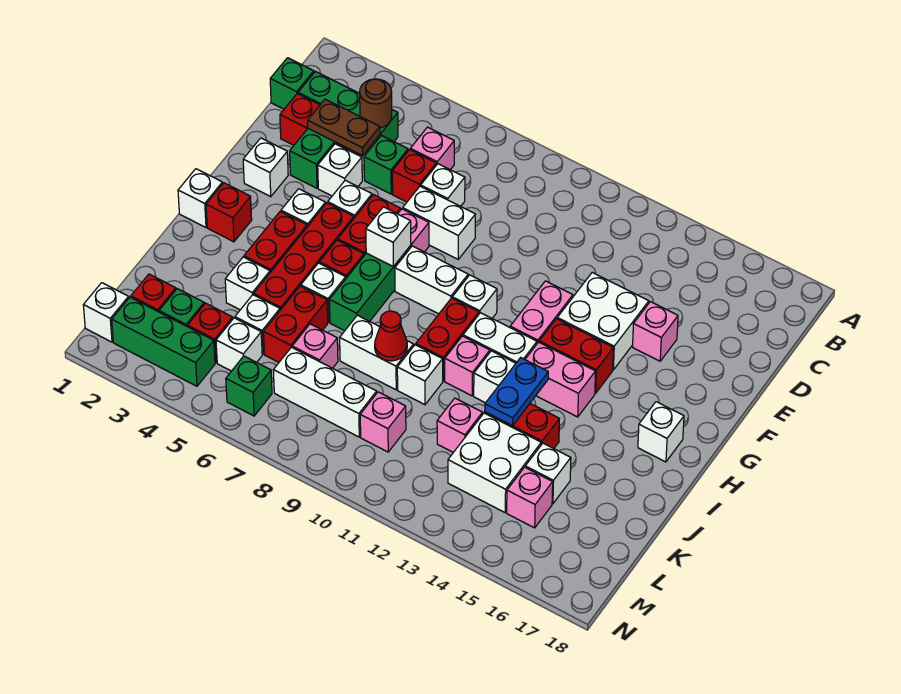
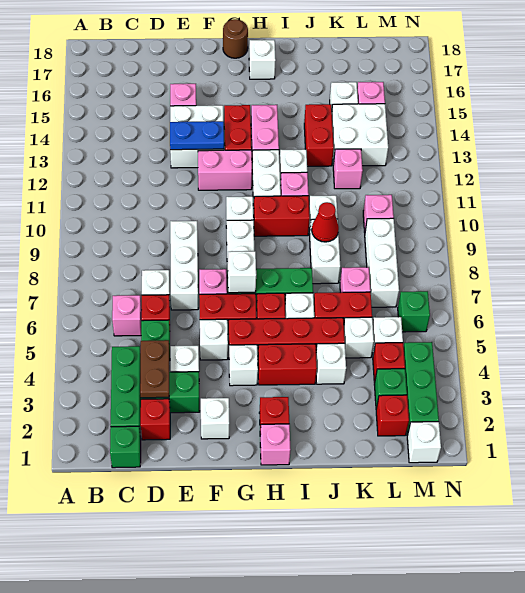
brown 1x1 round brick [360,79,392,128] -> brown 1x1 round brick moved to [223,19,248,58]
white 1x2 brick [403,186,476,259] -> white 1x3 brick [170,221,198,310]
white 1x1 brick [178,169,223,227] -> pink 1x1 brick [260,424,291,465]
blue 1x2 plate [485,358,548,426] -> blue 1x2 plate moved to [170,121,224,150]

